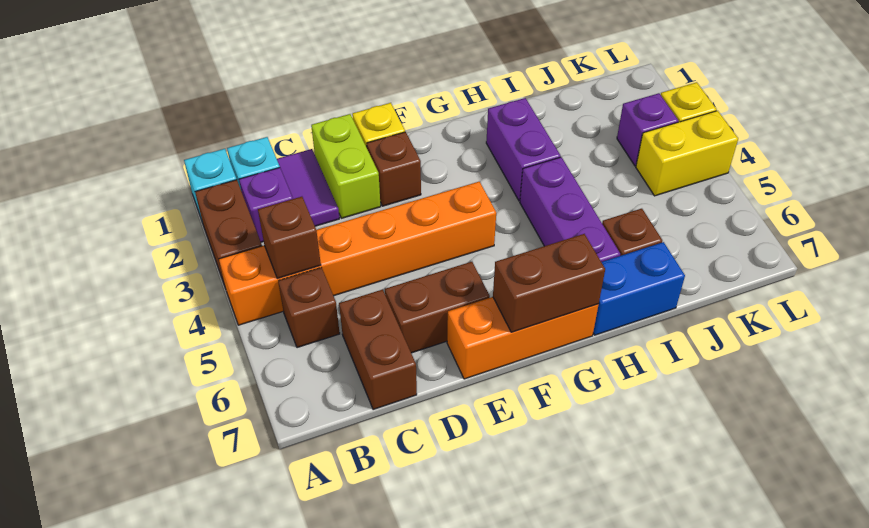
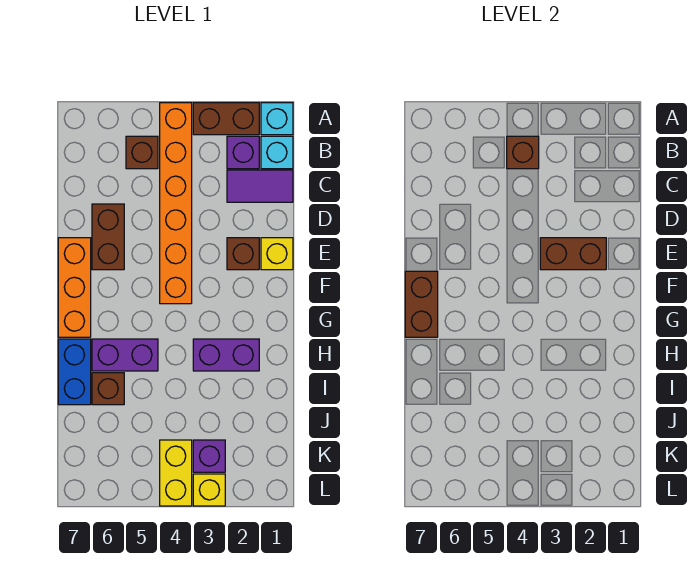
brown 1x2 brick [339,290,417,410] -> brown 1x2 brick moved to [540,238,606,270]
lime 1x2 brick [311,114,381,218] -> none
purple 1x3 brick [520,157,620,262] -> purple 1x2 brick [92,339,158,371]

